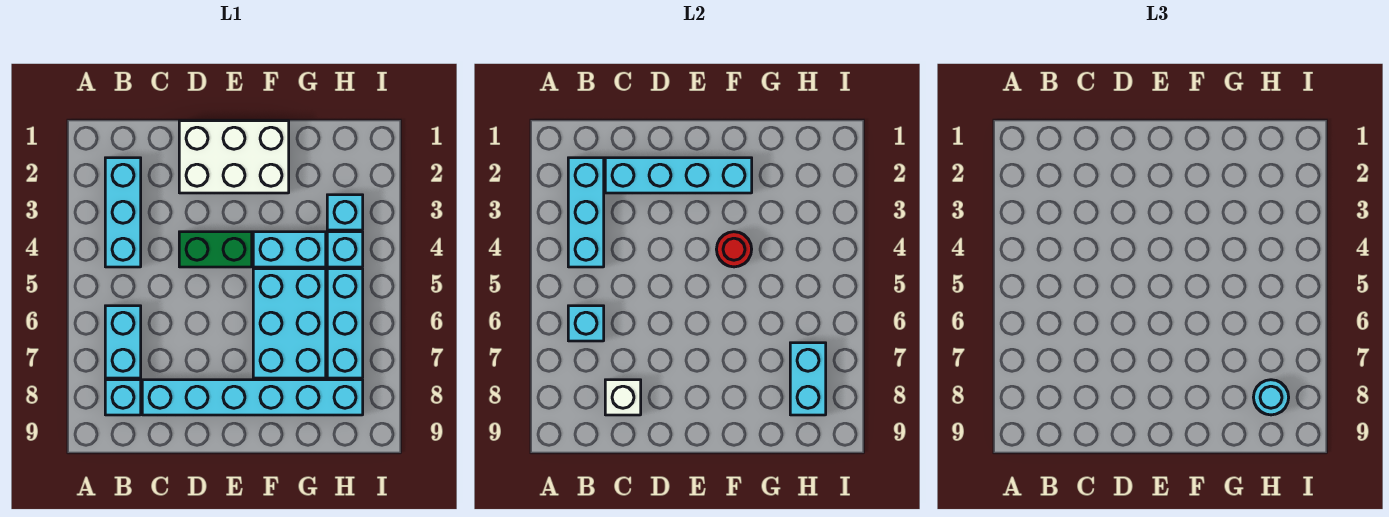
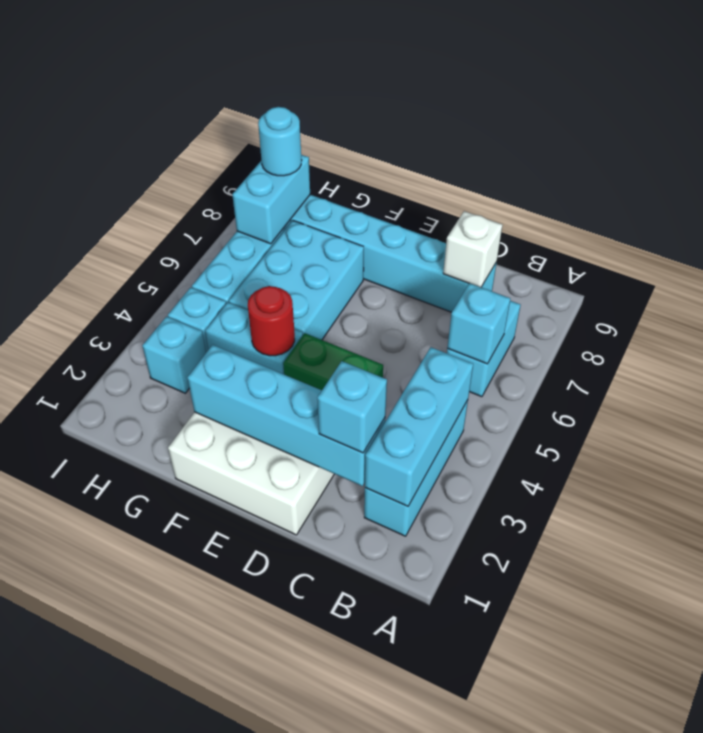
cyan 1x1 brick [105,380,141,415] -> cyan 1x1 brick moved to [317,361,387,453]

